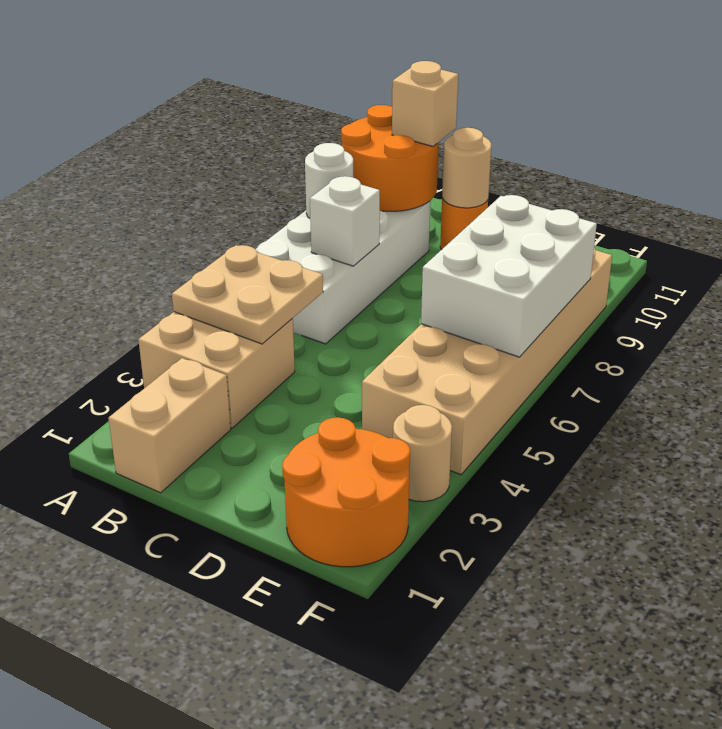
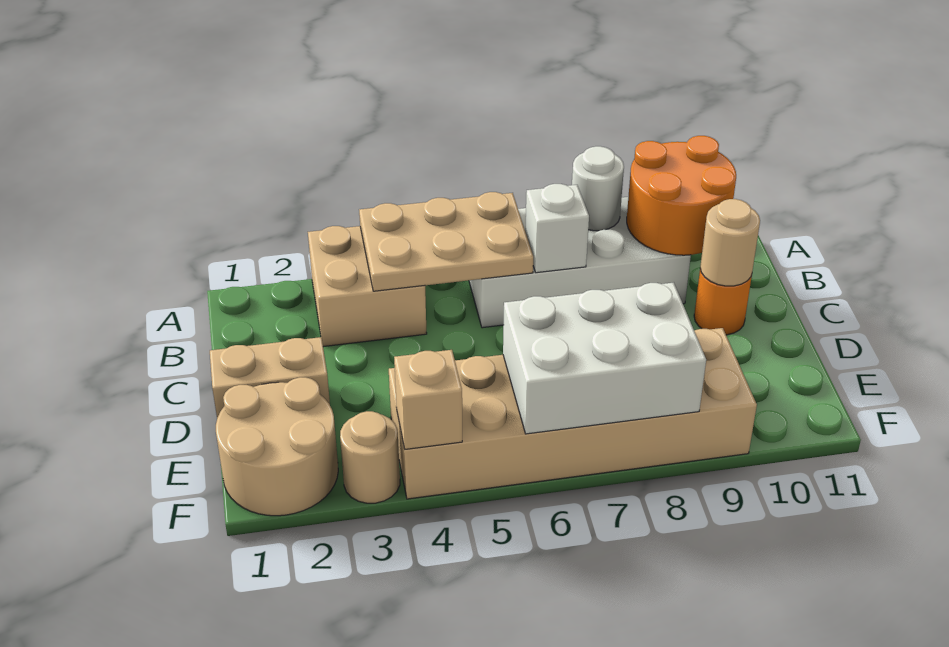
tan 2x2 plate [172,245,323,344] -> tan 2x3 plate [359,192,533,291]
tan 1x2 brick [108,358,231,493] -> tan 1x2 brick moved to [210,337,330,418]
tan 1x1 brick [392,61,458,146] -> tan 1x1 brick moved to [394,350,462,449]
orange 2x2 round brick [282,417,410,567] -> tan 2x2 round brick [216,377,338,516]

